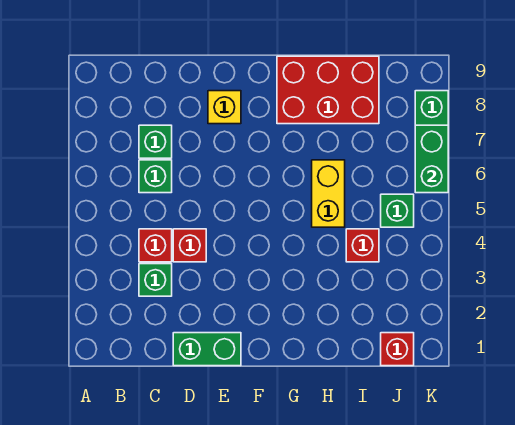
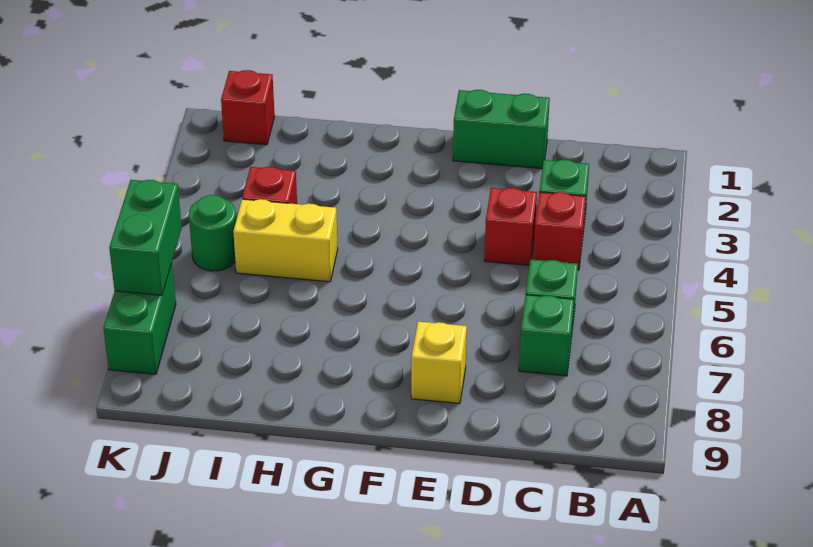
red 2x3 brick [277,56,379,124] -> none
yellow 1x2 brick [312,160,345,227] -> yellow 1x2 brick turned to [233,199,338,282]
green 1x1 brick [381,194,414,227] -> green 1x1 round brick [189,195,236,271]

